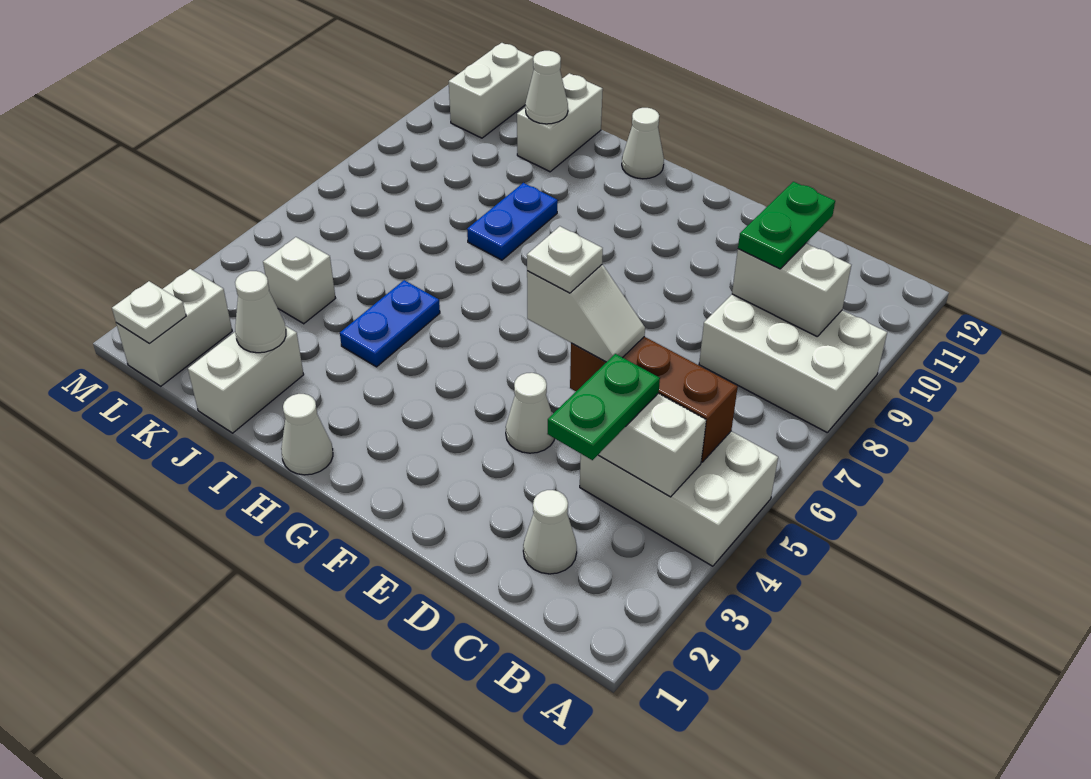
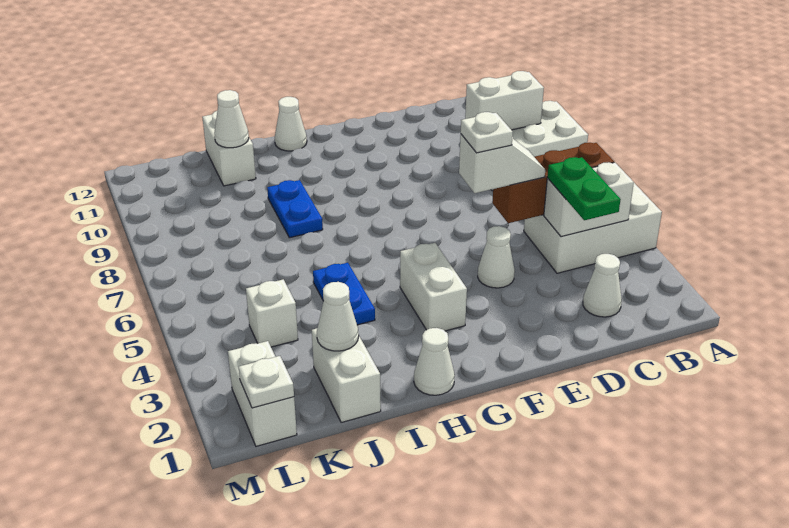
green 1x2 plate [738,182,835,269] -> none
white 1x2 brick [449,43,534,138] -> white 1x2 brick moved to [400,243,467,331]

